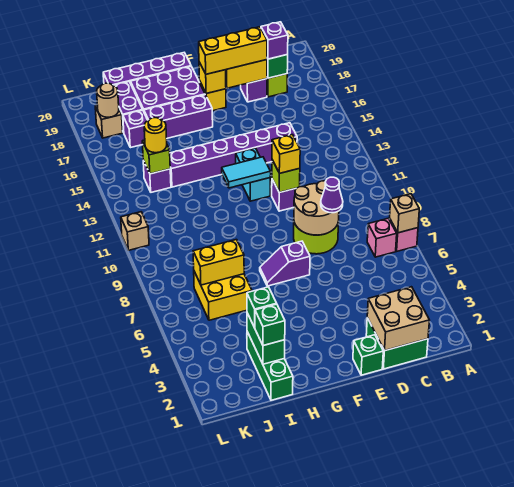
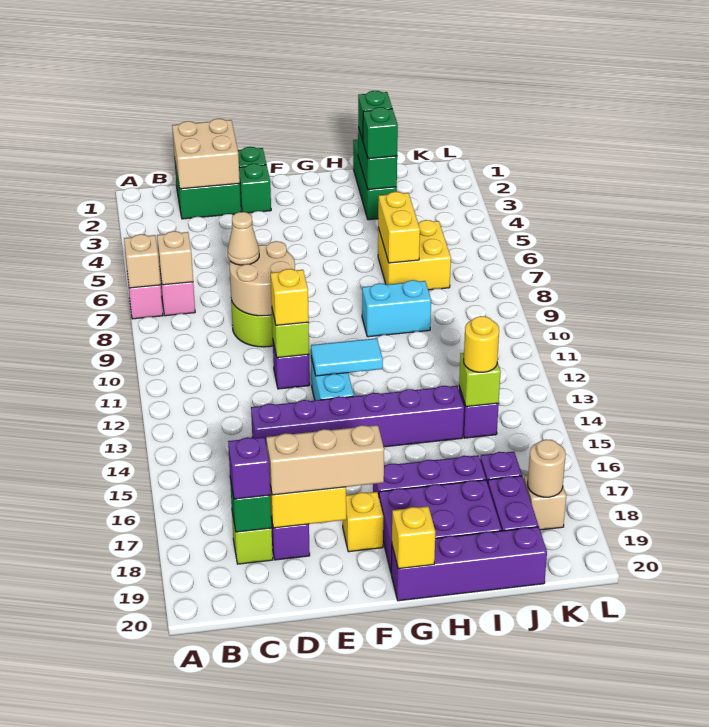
purple 1x1 cone [321,177,343,213] -> tan 1x1 cone [228,212,259,265]
yellow 1x3 brick [199,27,267,74] -> tan 1x3 brick [266,425,384,495]
none -> green 1x1 brick [239,164,271,213]
purple 1x2 slope [260,241,310,286] -> none
yellow 1x1 brick [199,62,226,94] -> yellow 1x1 brick moved to [392,506,435,569]
none -> cyan 1x2 brick [362,280,431,337]
yellow 1x2 brick [193,240,244,285] -> yellow 1x2 brick turned to [378,192,420,263]
tan 1x1 brick [121,212,149,250] -> tan 1x1 brick moved to [157,231,193,285]

